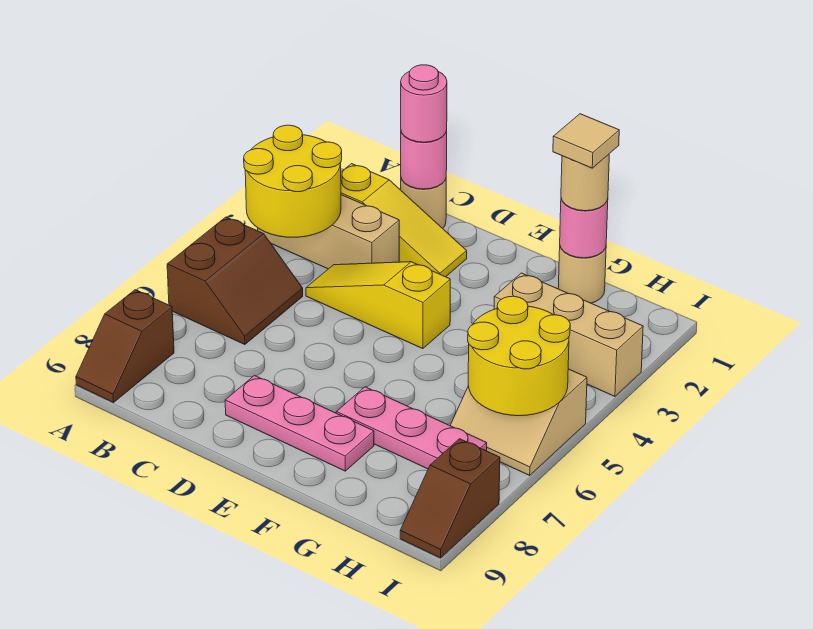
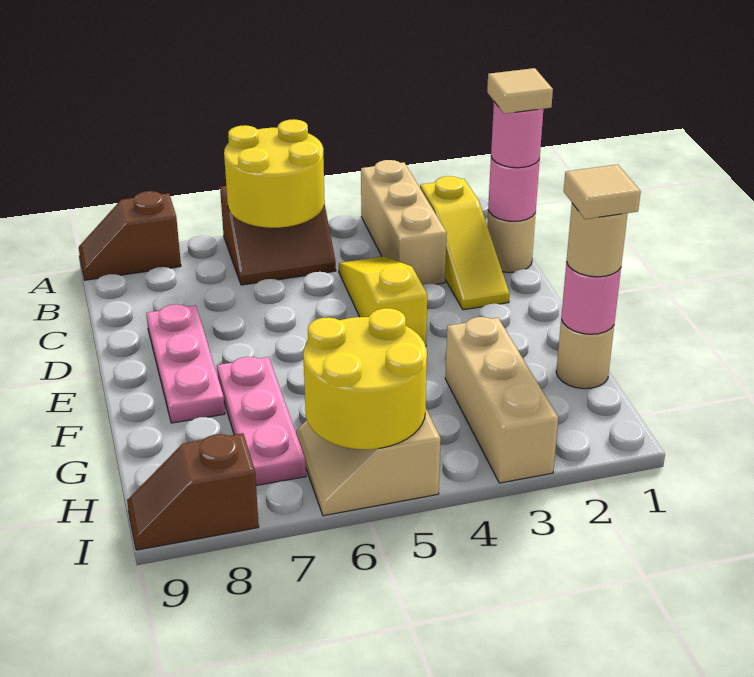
yellow 2x2 round brick [244,125,342,237] -> yellow 2x2 round brick moved to [224,119,325,228]
none -> tan 1x1 tile [487,68,553,114]

